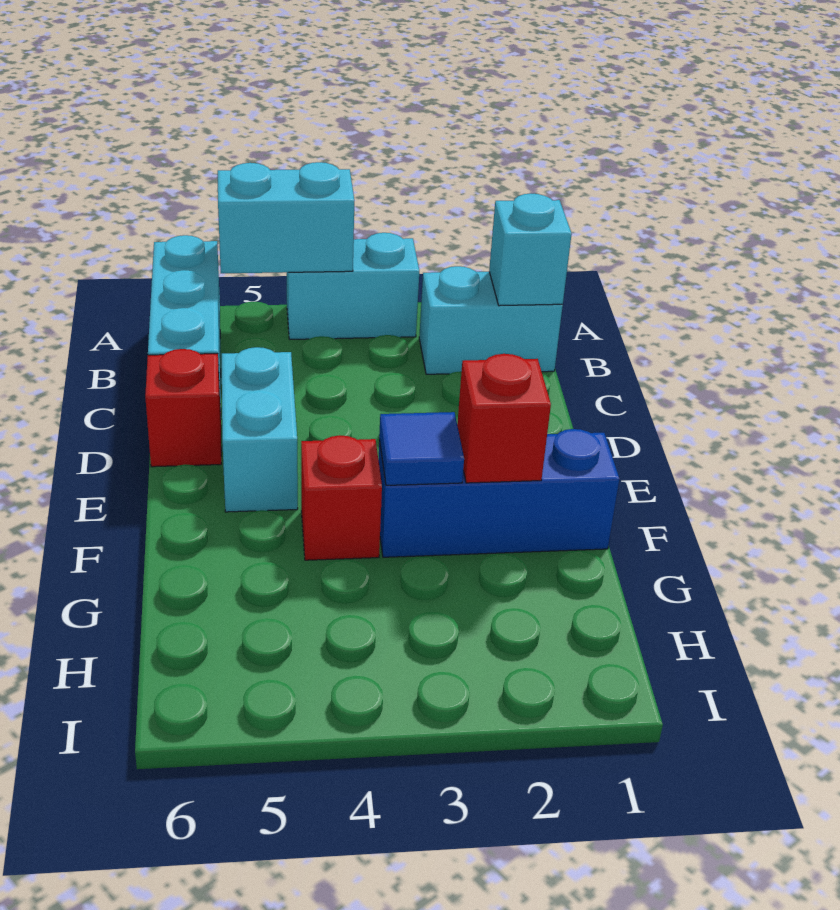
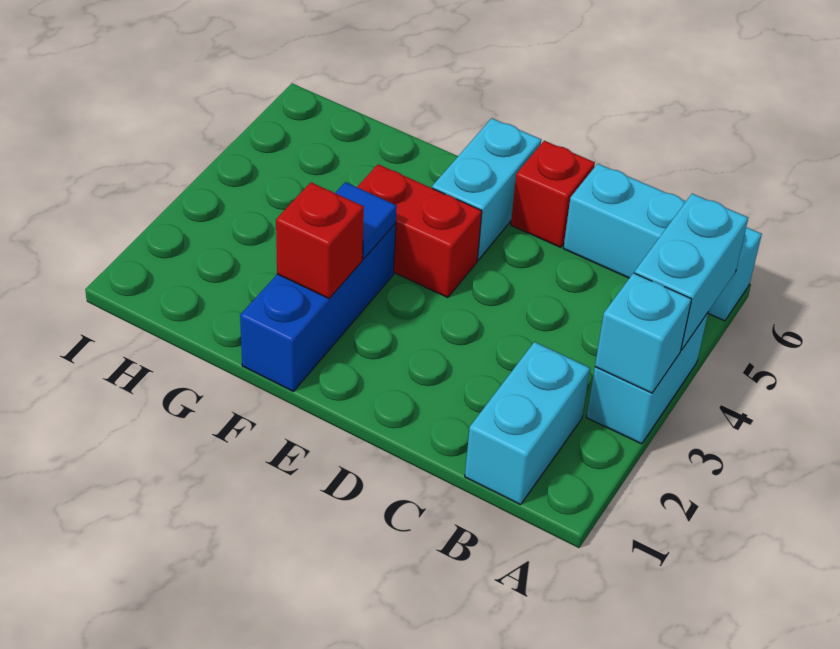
cyan 1x1 brick [489,194,572,306] -> cyan 1x1 brick moved to [595,273,691,393]
cyan 1x2 brick [222,347,298,512] -> cyan 1x2 brick turned to [432,118,541,260]
red 1x1 brick [301,435,382,560] -> red 1x2 brick [357,164,482,298]

